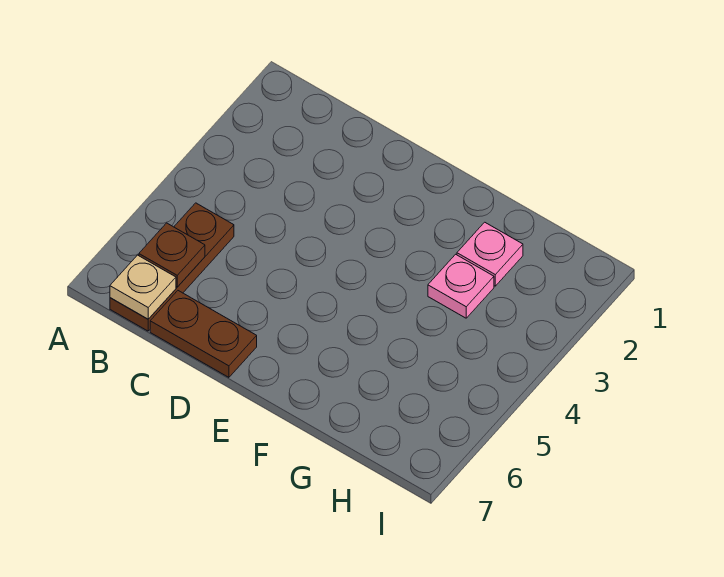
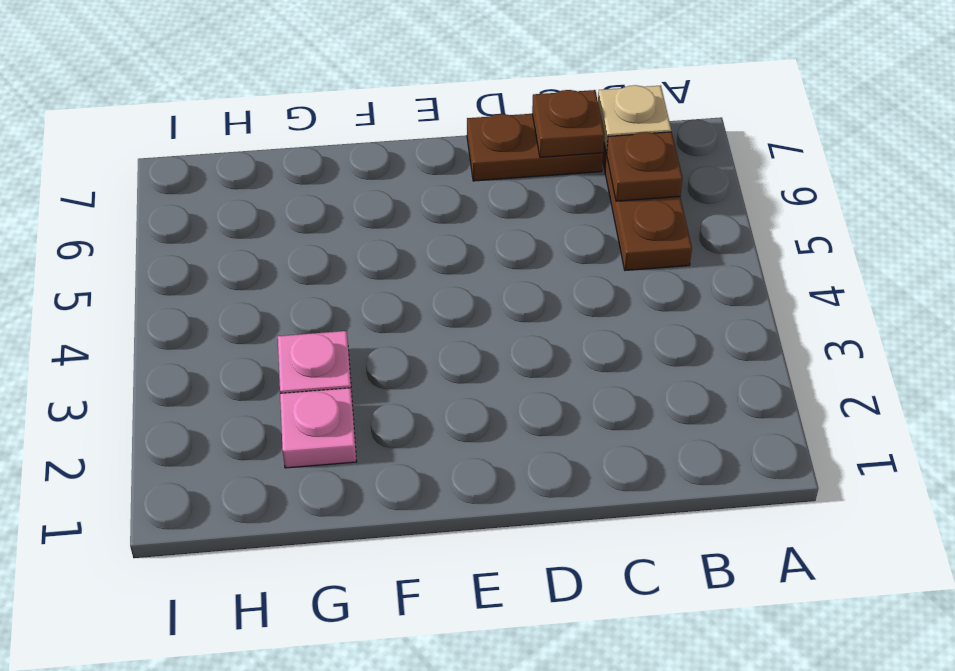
none -> brown 1x1 plate [532,90,604,157]

